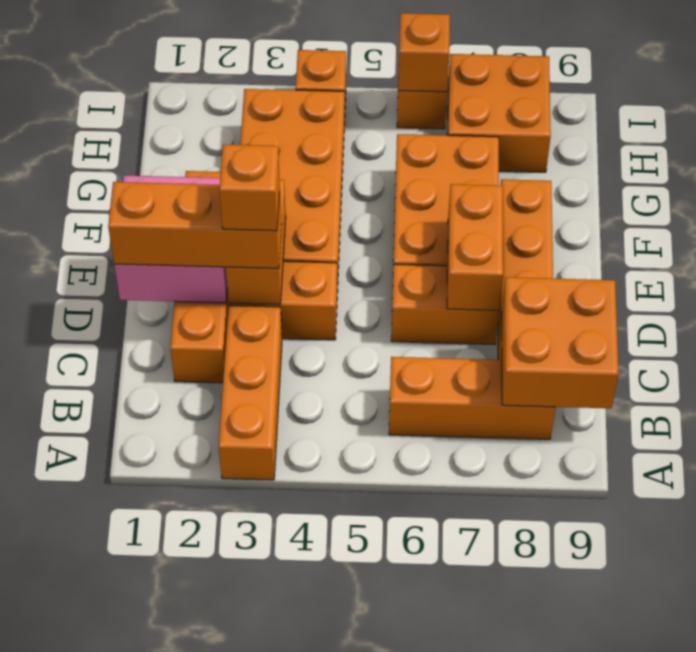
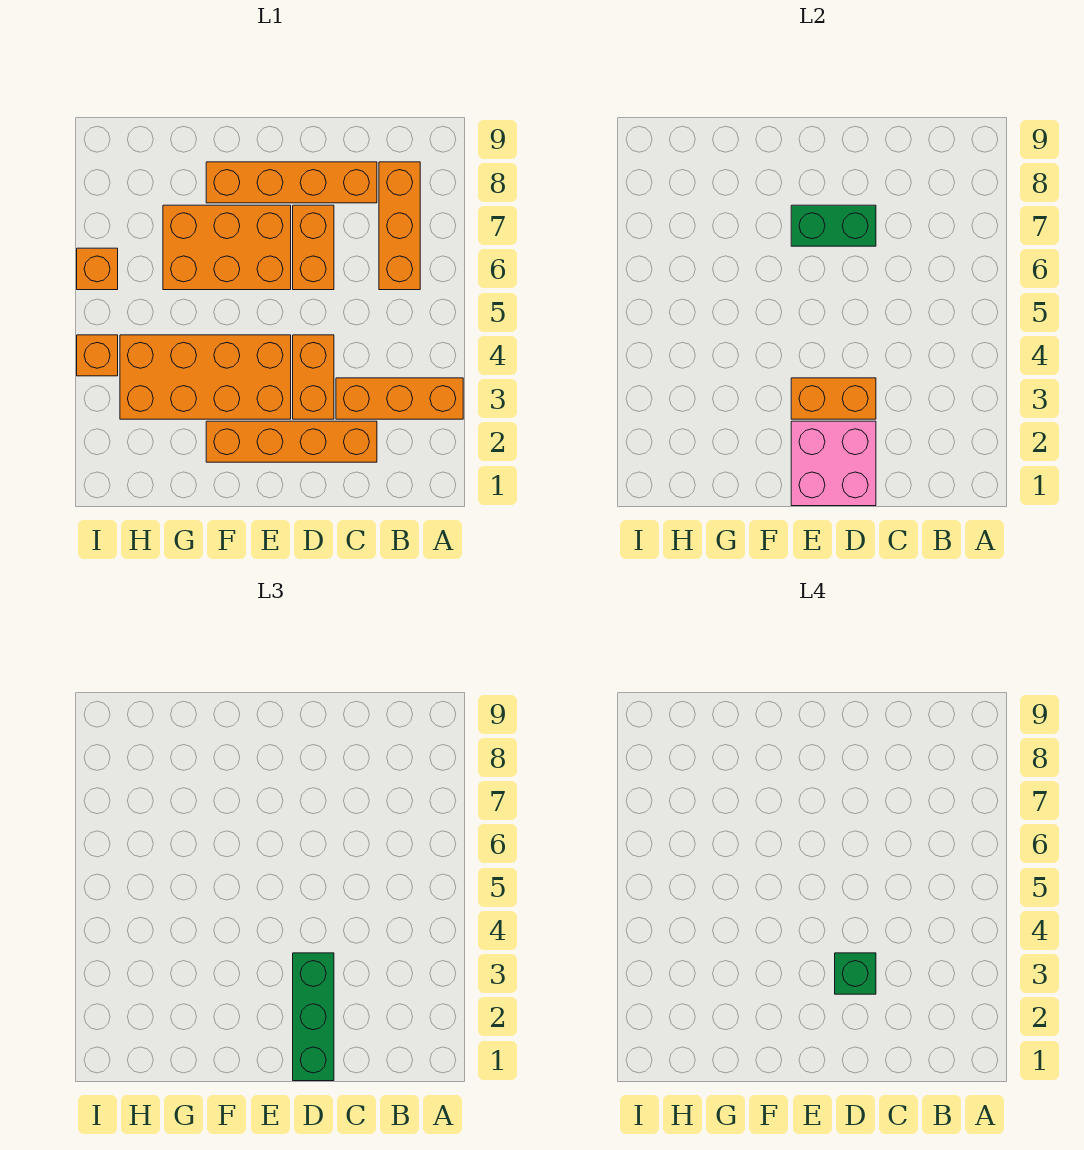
orange 2x2 brick [502,277,618,408] -> none
orange 1x3 brick [108,182,282,268] -> green 1x3 brick [293,953,334,1081]
orange 1x1 brick [219,144,280,231] -> green 1x1 brick [835,953,876,994]
orange 1x2 brick [447,184,503,310] -> green 1x2 brick [791,205,876,246]
orange 2x2 brick [447,54,551,172] -> none
orange 1x1 brick [398,13,450,92] -> none

